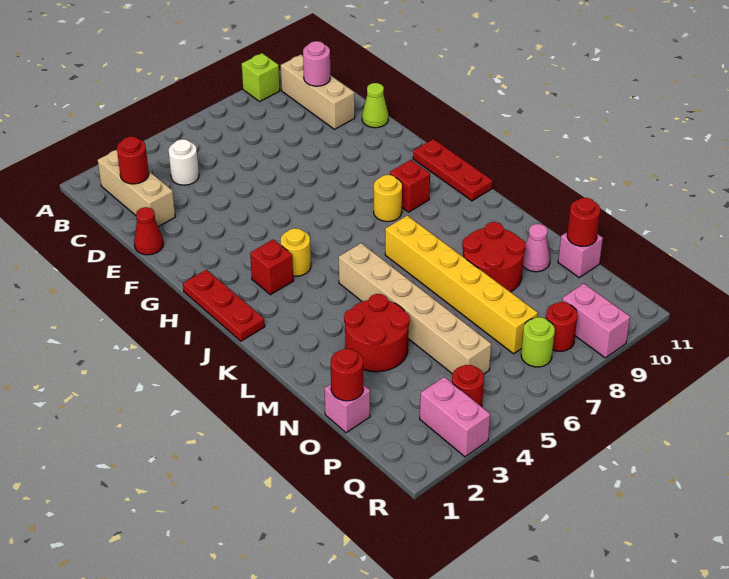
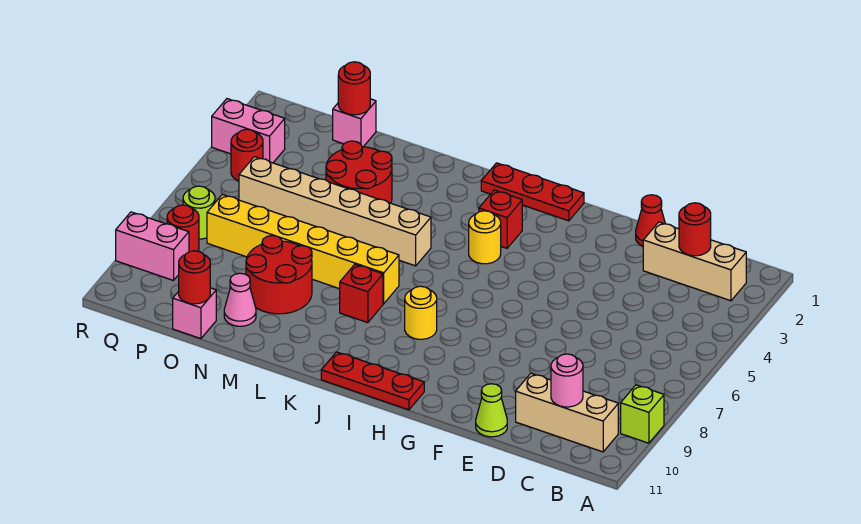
white 1x1 round brick [169,139,199,185] -> none
red 1x1 brick [390,160,430,212] -> red 1x1 brick moved to [340,264,383,323]

